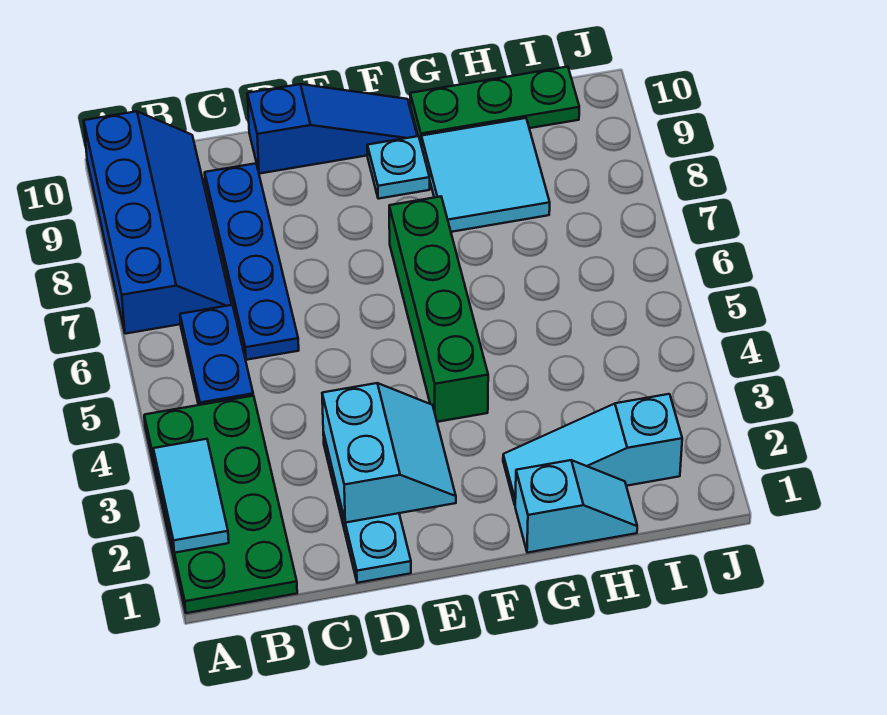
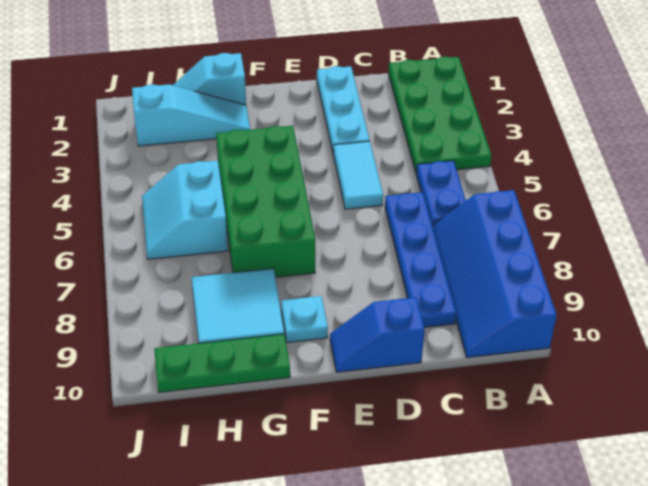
cyan 1x2 tile [153,439,229,553] -> cyan 1x2 tile moved to [333,141,383,209]
cyan 2x2 slope [322,383,456,523] -> cyan 2x2 slope moved to [142,161,228,259]
blue 1x3 slope [247,84,417,174] -> blue 1x2 slope [330,297,425,372]
green 1x4 brick [389,197,488,422] -> green 2x4 brick [216,126,315,277]

